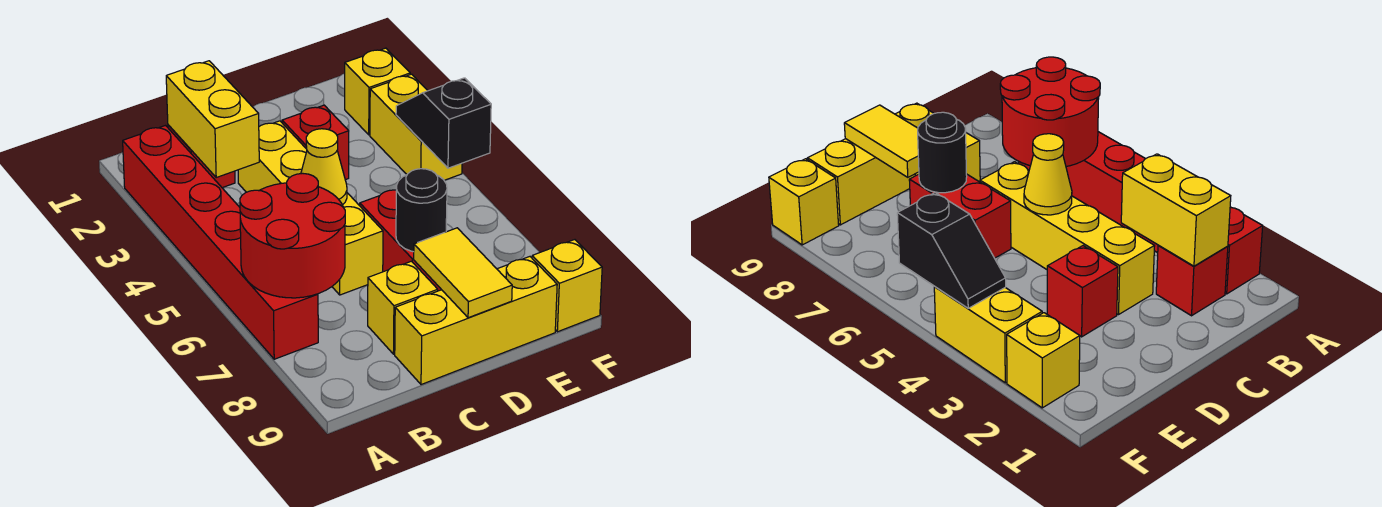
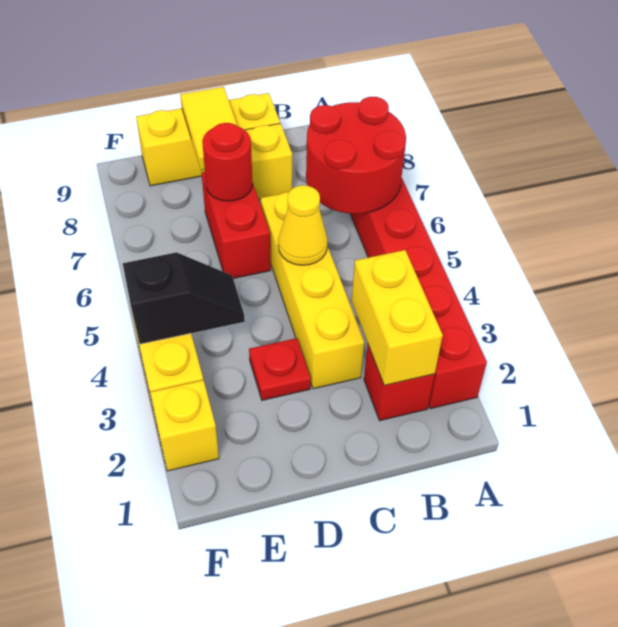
red 1x1 brick [282,105,349,180] -> red 1x1 plate [249,338,311,400]
black 1x1 round brick [396,169,447,252] -> red 1x1 round brick [202,123,253,201]
black 1x2 slope [396,78,491,168] -> black 1x2 slope turned to [123,252,245,344]
yellow 1x1 brick [532,240,602,332] -> none

